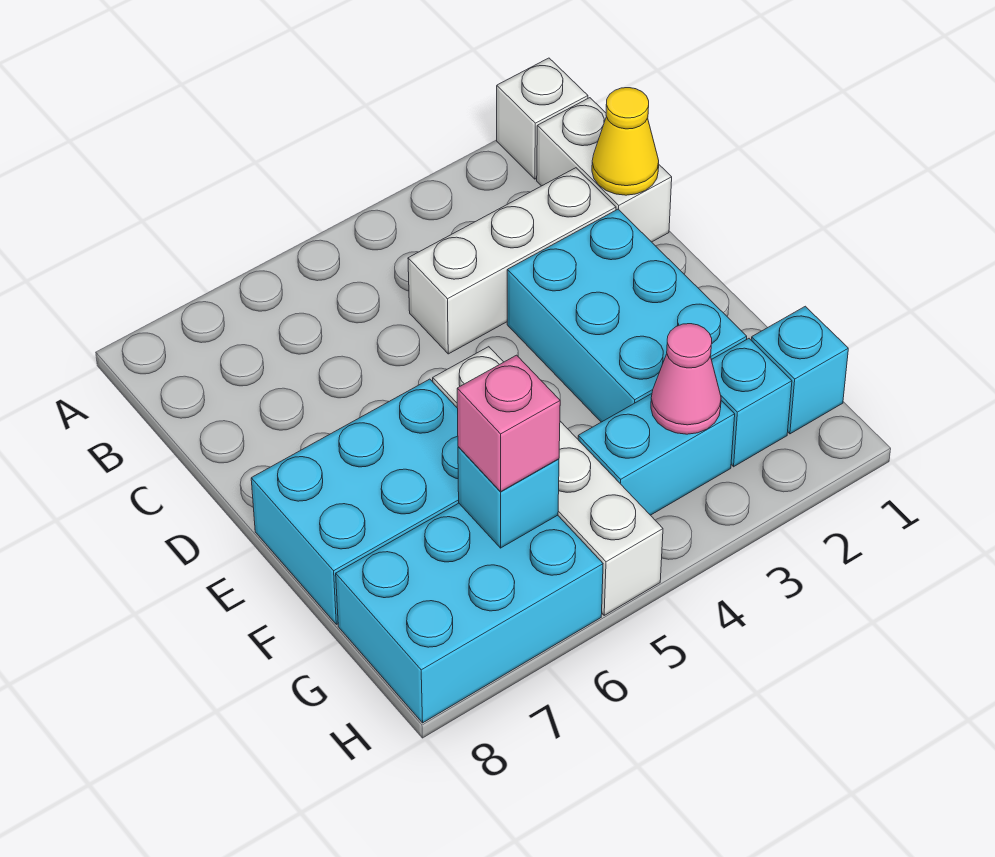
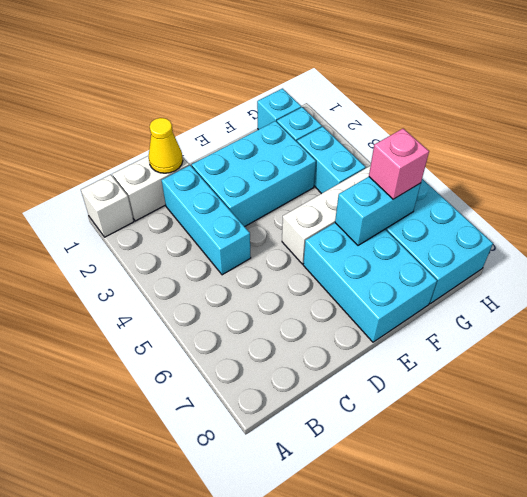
white 1x3 brick [408,168,616,354] -> cyan 1x3 brick [162,165,251,275]
pink 1x1 cone [651,324,721,434] -> none
cyan 1x1 brick [458,447,559,548] -> cyan 1x2 brick [335,177,421,245]

